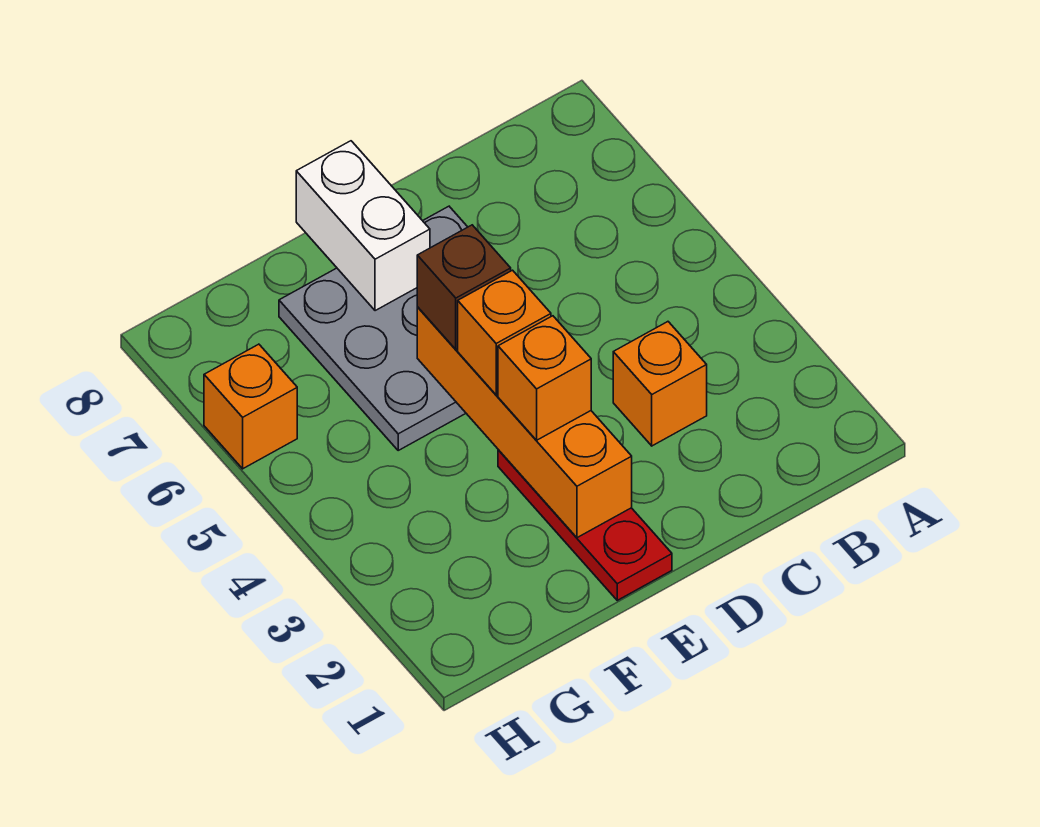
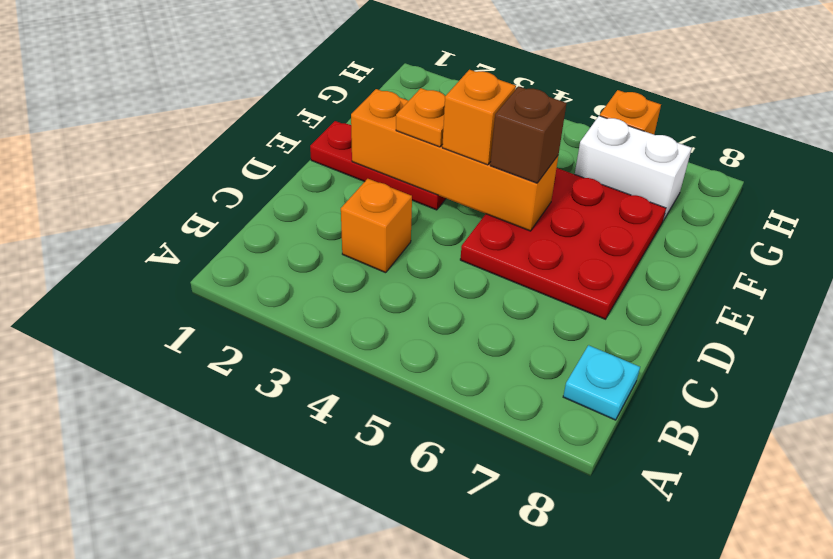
none -> cyan 1x1 plate [563,345,640,420]
grey 3x3 plate [279,206,467,450] -> red 3x3 plate [460,168,666,319]
orange 1x1 brick [498,316,591,440] -> orange 1x1 plate [396,88,445,147]
white 1x2 brick [296,141,430,311] -> white 1x2 brick moved to [575,116,692,221]

